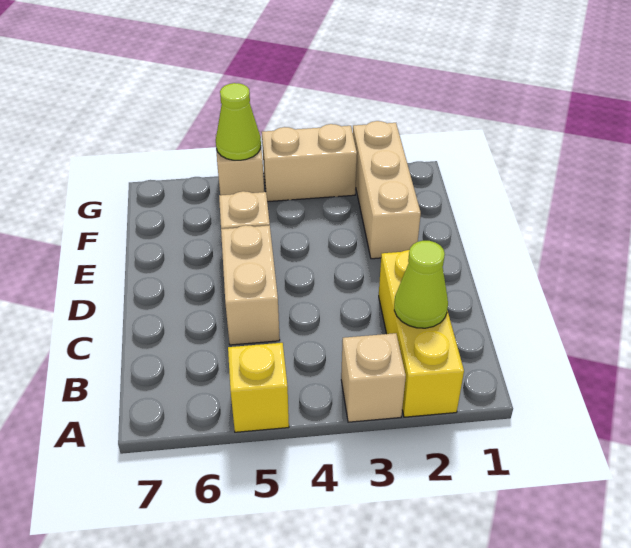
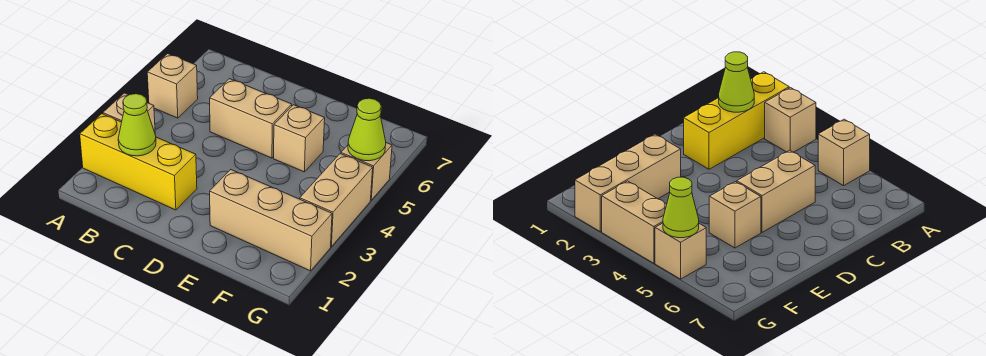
yellow 1x1 brick [228,343,289,432] -> tan 1x1 brick [147,54,198,118]

